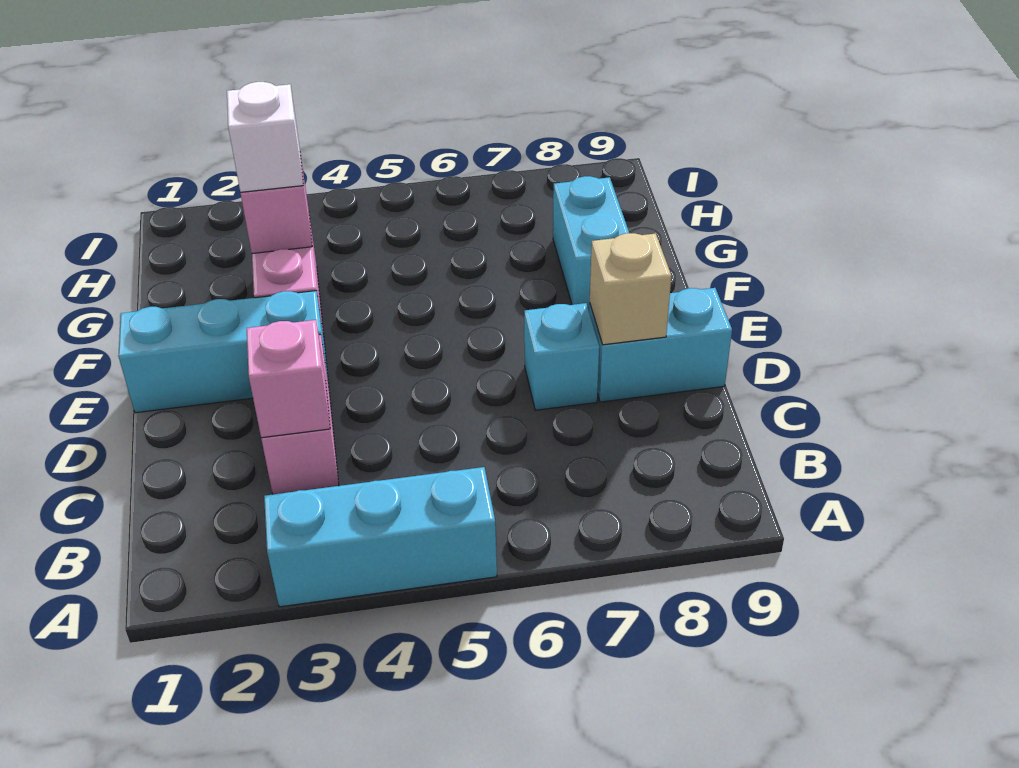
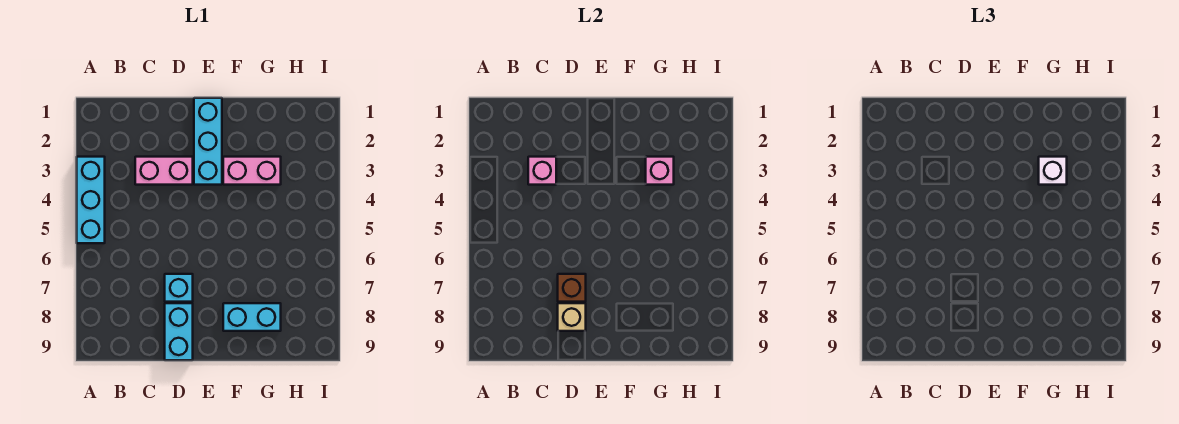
none -> brown 1x1 brick [558,274,586,302]

